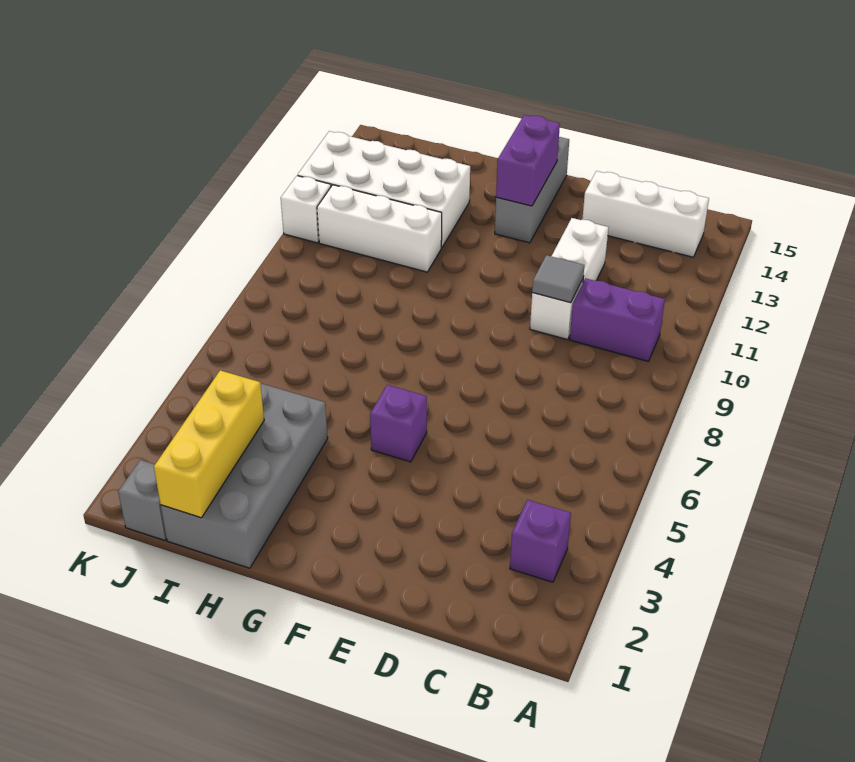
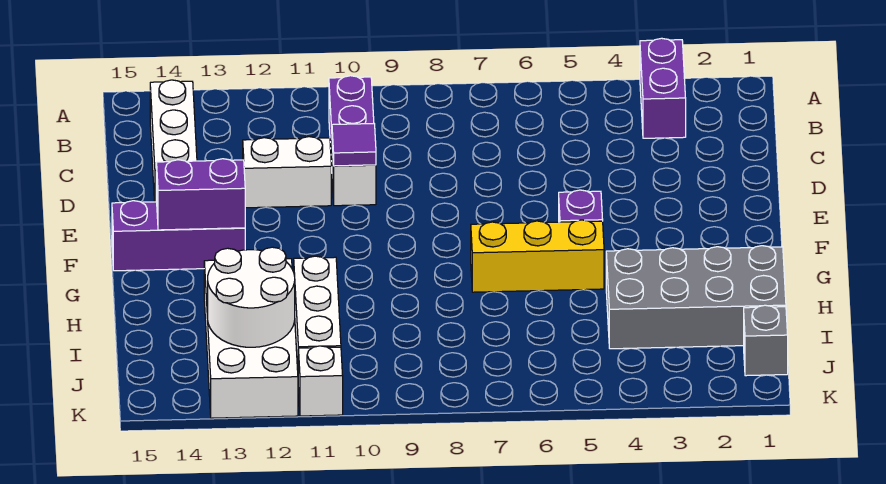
purple 1x1 brick [510,500,571,582] -> purple 1x2 brick [640,38,686,138]
grey 1x1 tile [532,255,584,303] -> purple 1x1 tile [332,124,376,166]
grey 1x3 brick [495,137,569,243] -> purple 1x3 brick [112,201,245,271]
yellow 1x3 brick [154,370,264,518] -> yellow 1x3 brick moved to [471,220,604,292]
none -> white 2x2 round brick [208,247,295,347]

